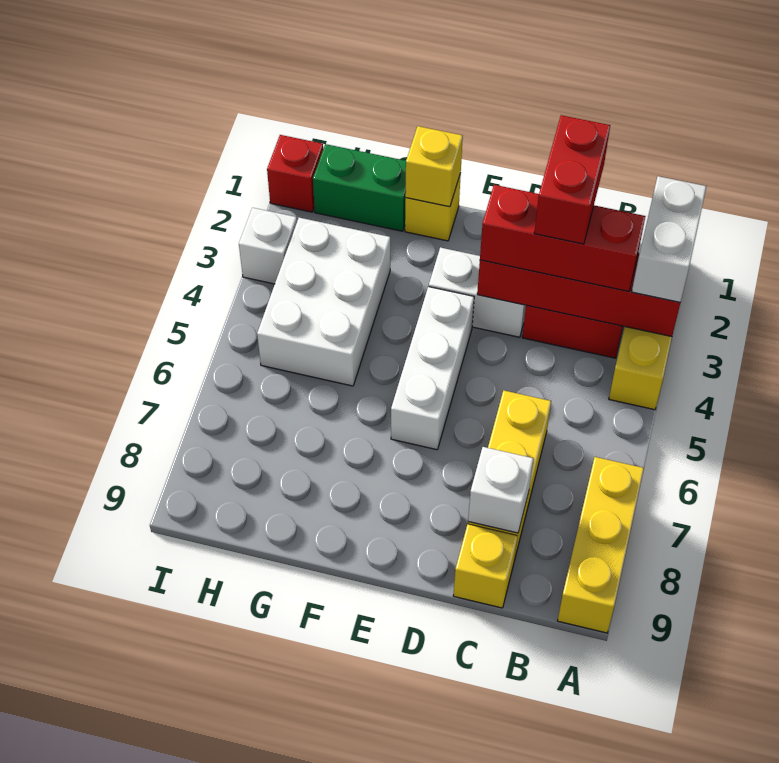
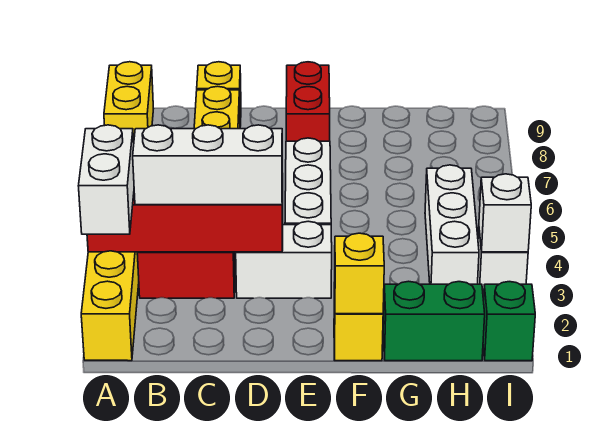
yellow 1x3 brick [558,457,644,633] -> yellow 1x2 brick [104,62,154,142]
red 1x3 brick [480,185,646,291] -> white 1x3 brick [133,125,283,205]
red 1x2 brick [534,115,610,244] -> red 1x2 brick moved to [286,62,330,141]
white 1x1 brick [468,447,533,533] -> white 1x1 brick moved to [479,174,531,252]
white 2x3 brick [257,218,390,386] -> white 1x3 brick [425,165,479,284]
red 1x1 brick [267,135,323,212] -> green 1x1 brick [483,282,535,361]

